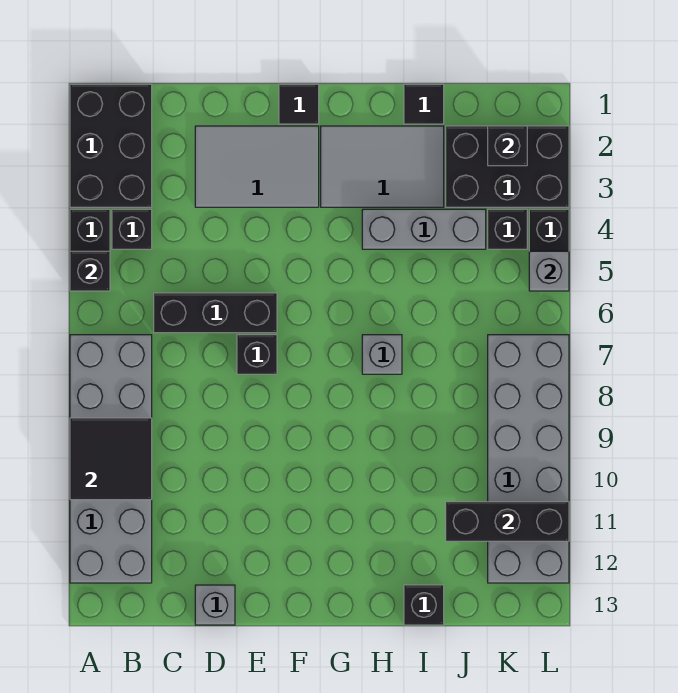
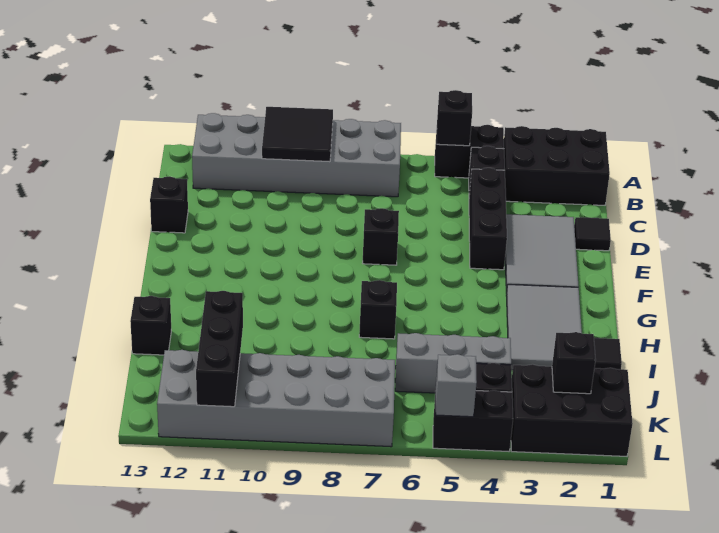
black 1x3 brick [154,293,277,333] -> black 1x3 brick moved to [469,168,507,270]
grey 1x1 brick [195,585,235,625] -> black 1x1 brick [150,176,188,233]
black 1x1 tile [279,84,319,124] -> black 1x1 tile moved to [574,217,611,251]
grey 1x3 brick [362,209,486,249] -> grey 1x3 brick turned to [395,333,511,393]
grey 1x1 brick [362,335,402,374] -> black 1x1 brick [359,280,397,339]
black 2x3 brick [446,126,569,207] -> black 2x3 brick turned to [511,364,633,456]

